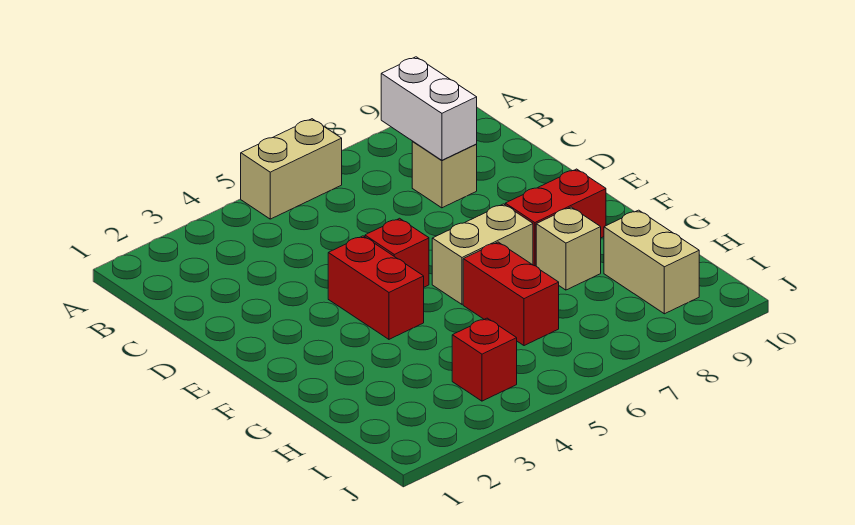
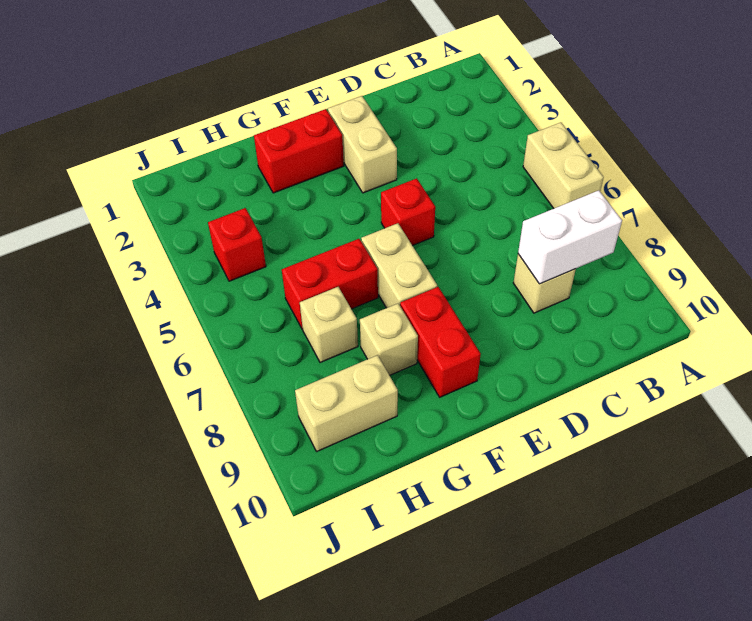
none -> tan 1x2 brick [328,96,397,193]
red 1x2 brick [328,236,424,339] -> red 1x2 brick moved to [254,109,344,193]
none -> tan 1x1 brick [300,287,358,363]

